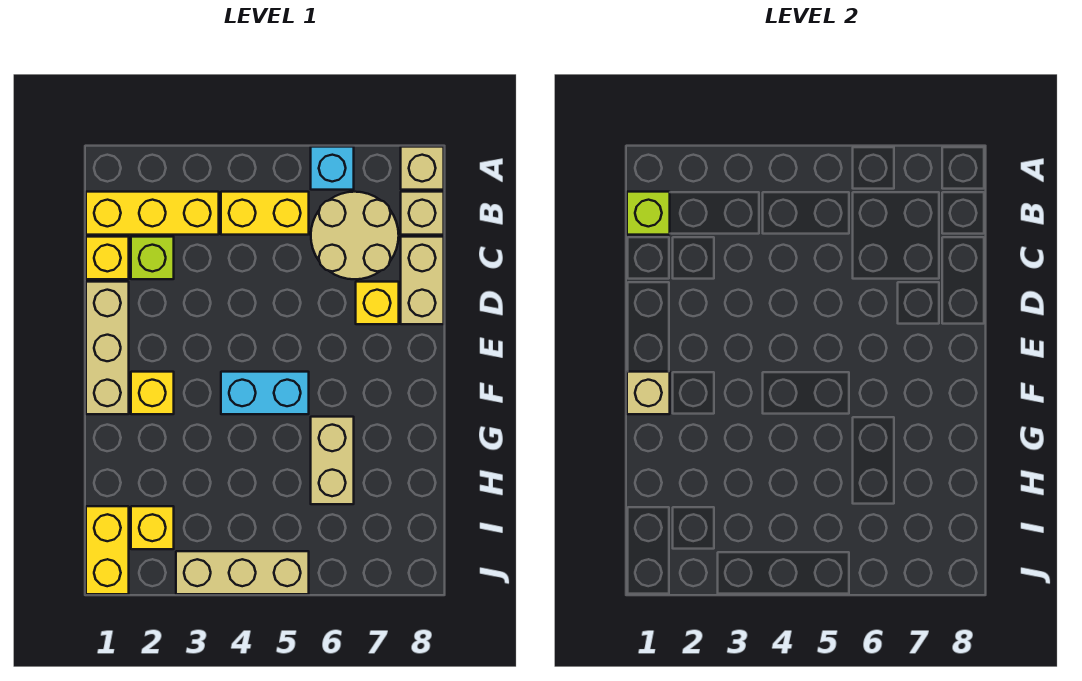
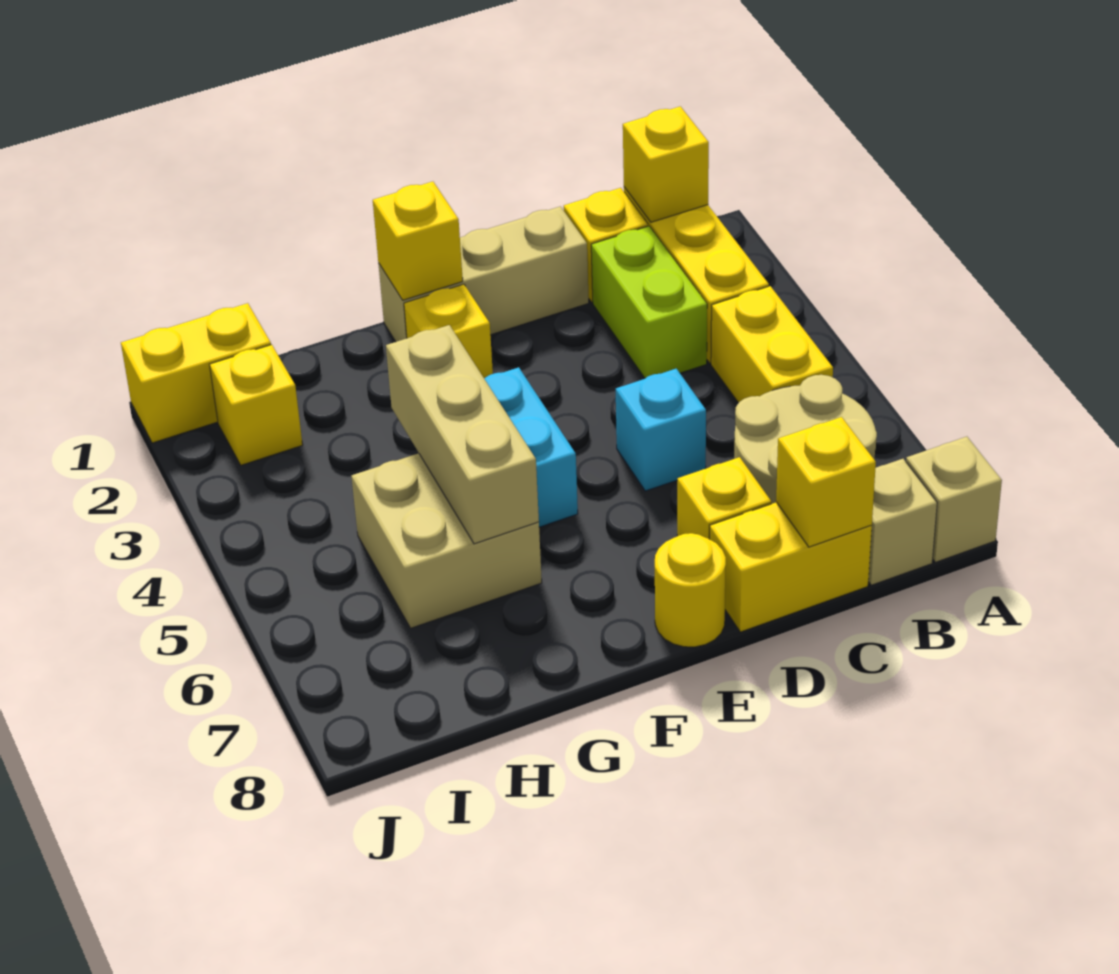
cyan 1x1 brick [311,147,354,190] -> cyan 1x1 brick moved to [616,369,706,491]
lime 1x1 brick [627,192,670,235] -> yellow 1x1 brick [623,106,709,222]
lime 1x1 brick [131,237,174,279] -> lime 1x2 brick [591,226,707,378]
tan 1x2 brick [401,237,444,324] -> yellow 1x2 brick [710,502,872,632]
none -> yellow 1x1 brick [776,417,876,547]
none -> yellow 1x1 round brick [655,533,726,647]
tan 1x1 brick [627,372,670,414] -> yellow 1x1 brick [373,182,463,300]
tan 1x2 brick [311,417,354,504] -> tan 2x2 brick [351,453,542,628]
tan 1x3 brick [176,551,309,594] -> tan 1x3 brick moved to [386,325,539,544]

